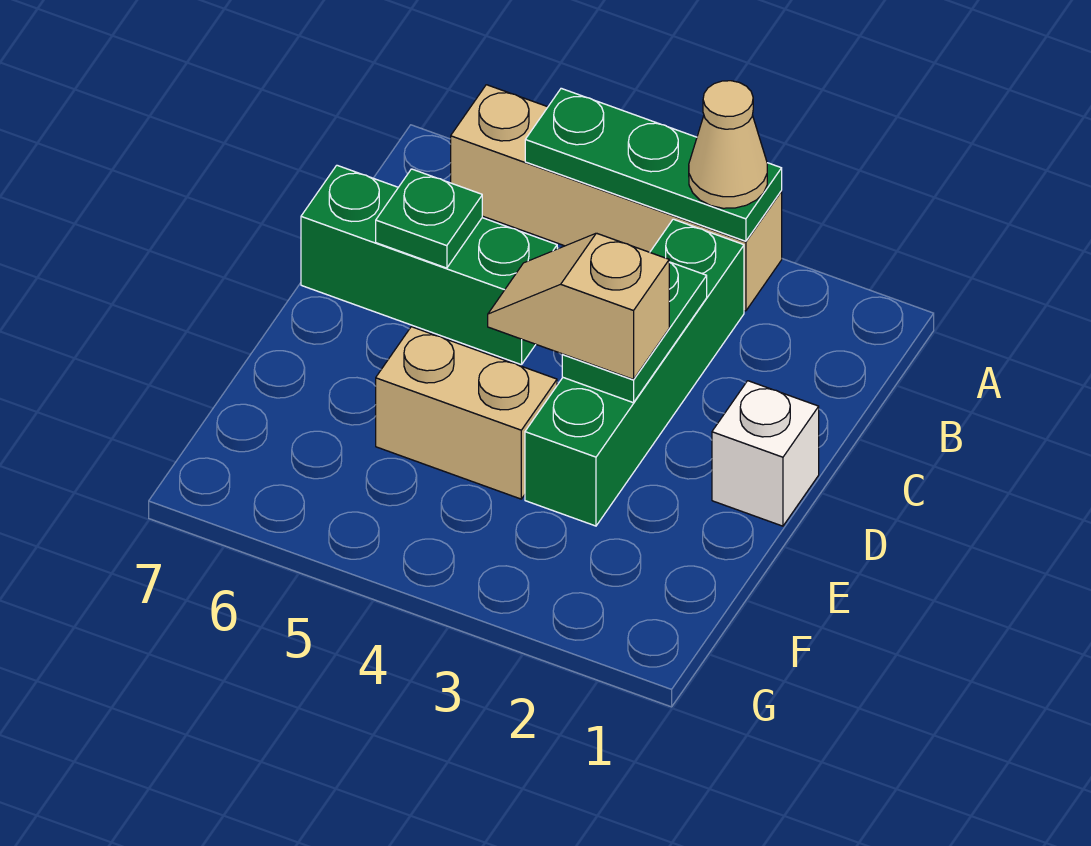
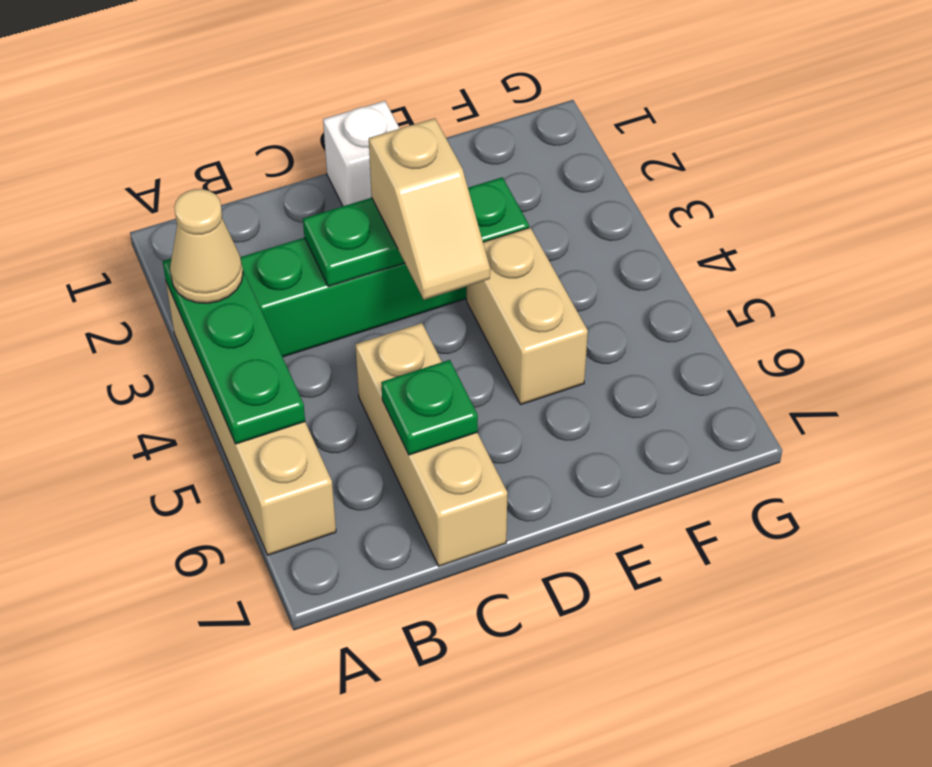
green 1x3 brick [301,165,557,365] -> tan 1x3 brick [355,323,507,566]

